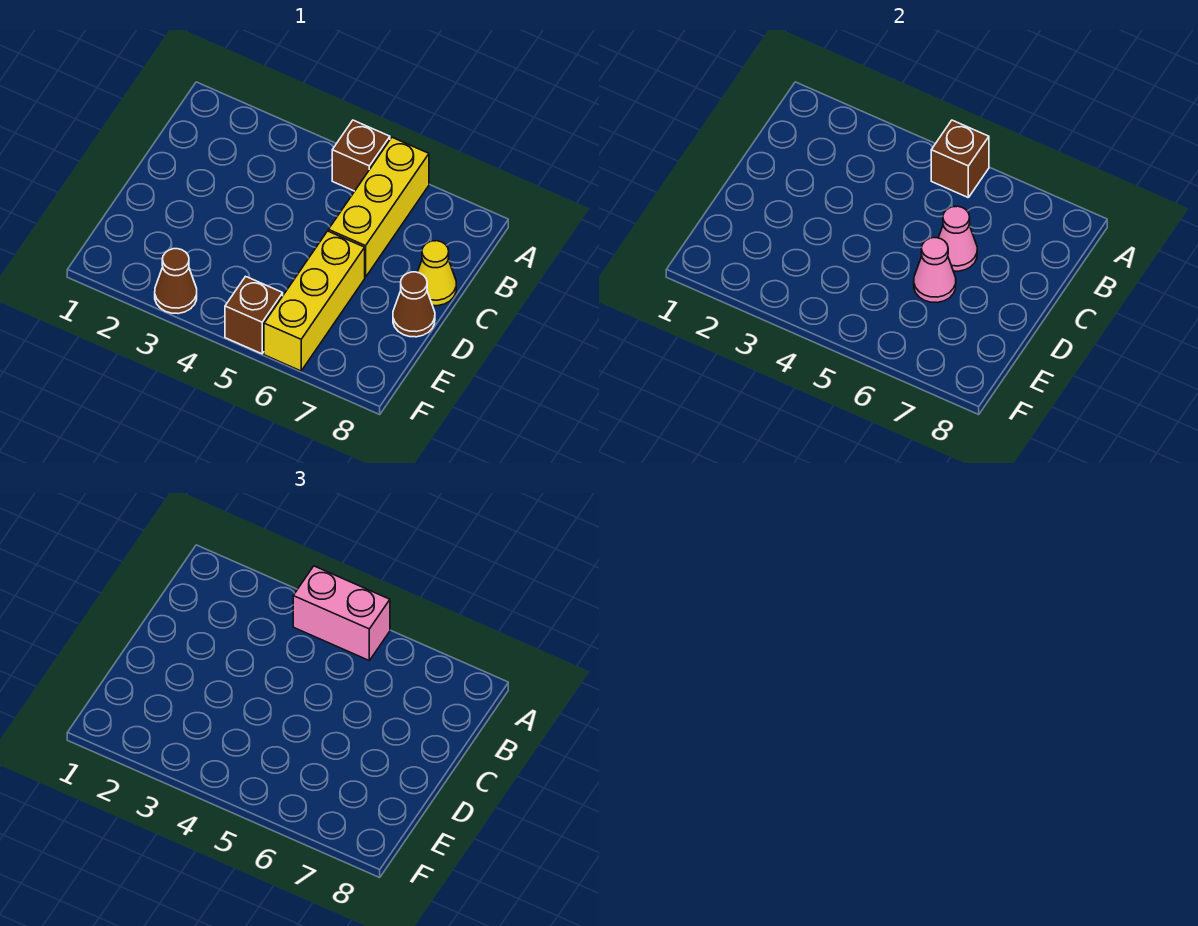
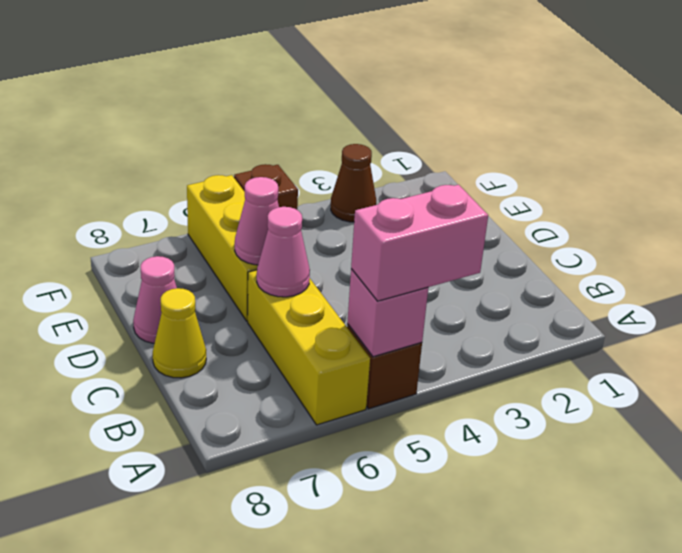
brown 1x1 brick [931,120,989,197] -> pink 1x1 brick [347,269,428,357]
brown 1x1 cone [393,272,435,337] -> pink 1x1 cone [133,256,177,343]

